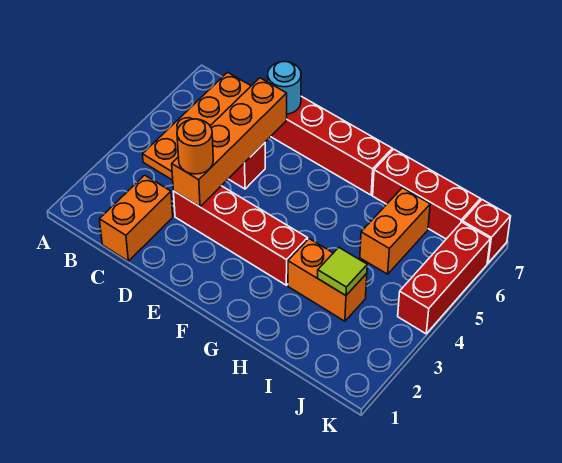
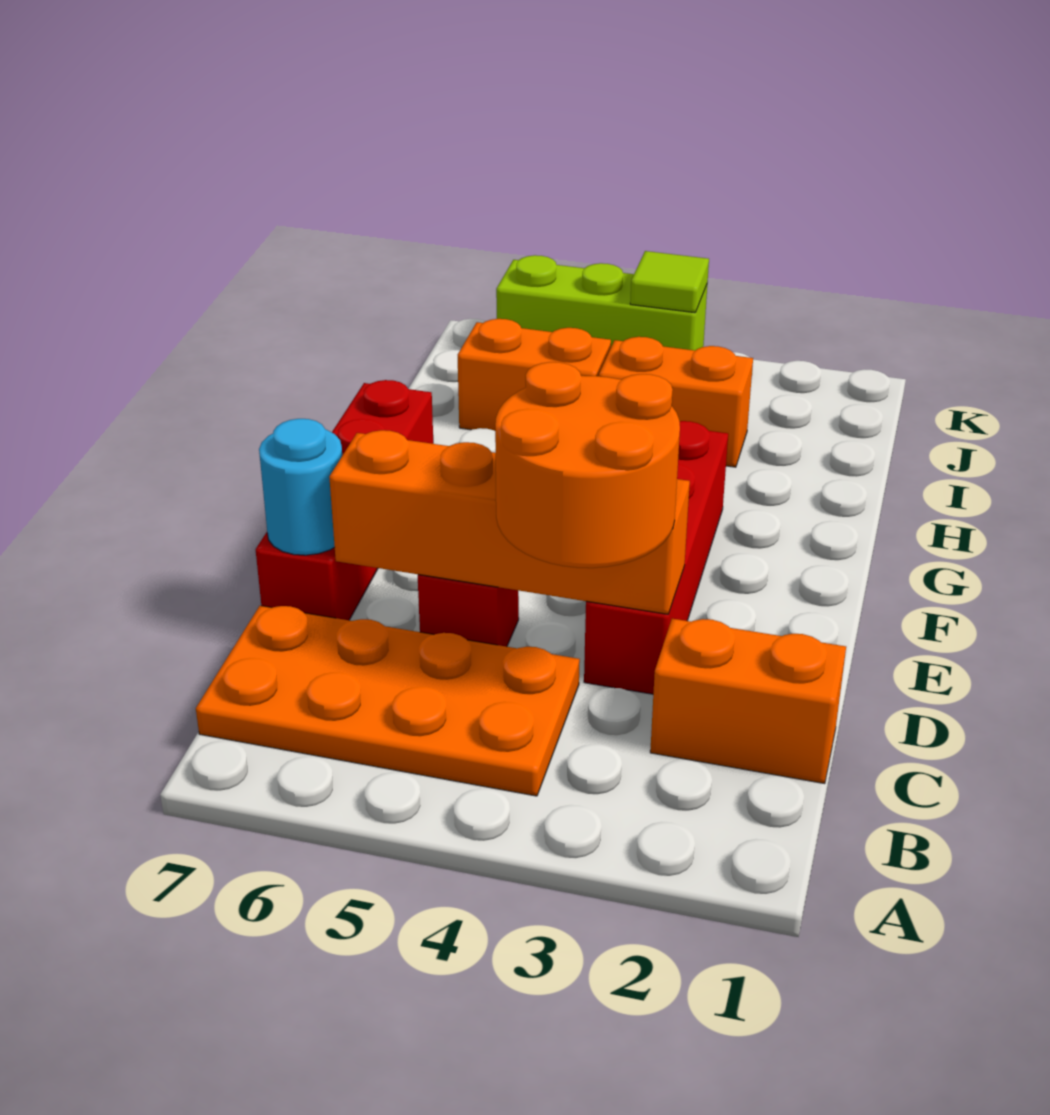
orange 1x1 round brick [177,119,213,174] -> orange 2x2 round brick [495,362,680,568]
orange 1x2 brick [288,239,367,321] -> orange 1x2 brick turned to [599,337,753,467]
red 1x3 brick [373,149,480,239] -> none
lime 1x1 tile [318,248,367,295] -> lime 1x1 tile moved to [630,251,709,313]
red 1x3 brick [398,222,490,334] -> lime 1x3 brick [496,255,707,350]
red 1x1 brick [463,200,511,263] -> none

